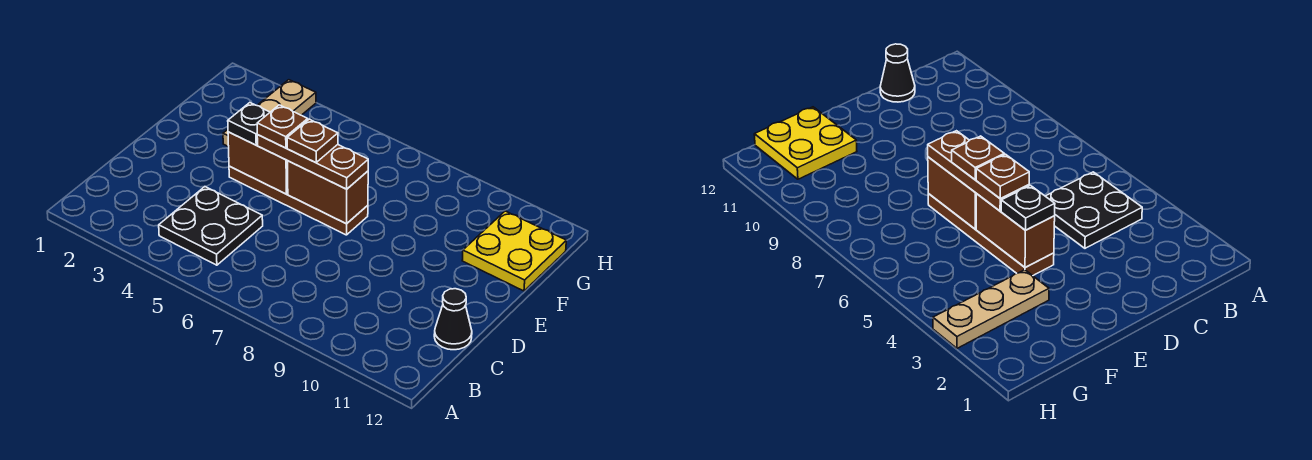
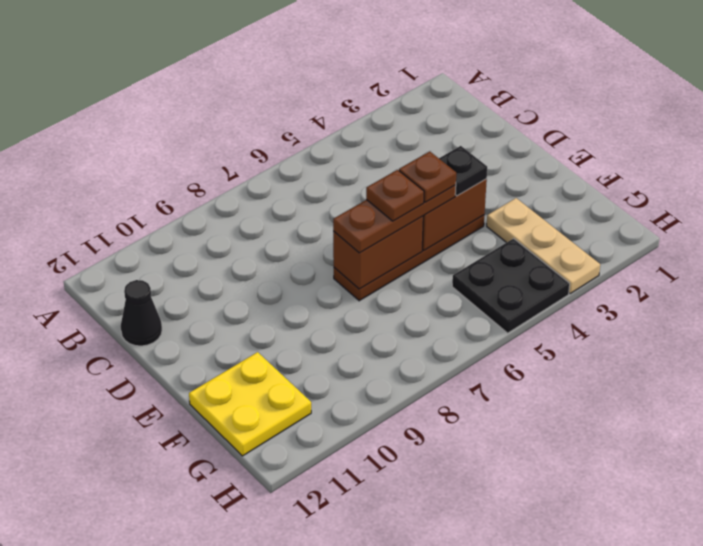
black 2x2 plate [159,187,263,265] -> black 2x2 plate moved to [452,238,570,333]

